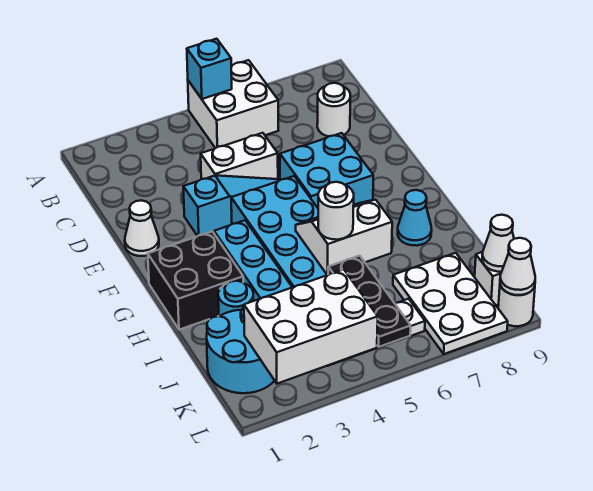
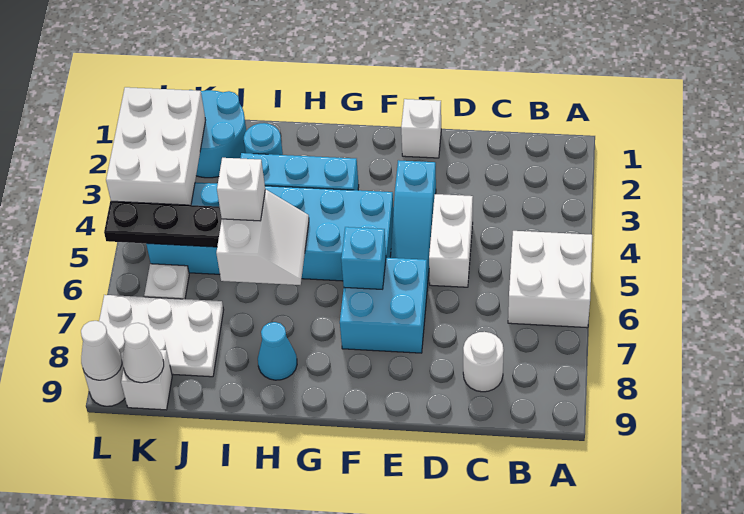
cyan 1x1 brick [187,39,232,99] -> cyan 1x1 brick moved to [341,227,386,289]
white 1x1 cone [125,200,159,256] -> white 1x1 brick [401,99,441,158]
black 2x2 brick [148,231,243,330] -> none
white 1x1 round brick [318,182,354,240] -> white 1x1 brick [217,158,265,221]

